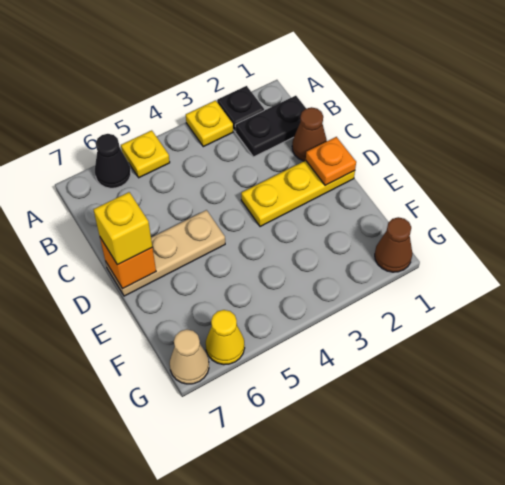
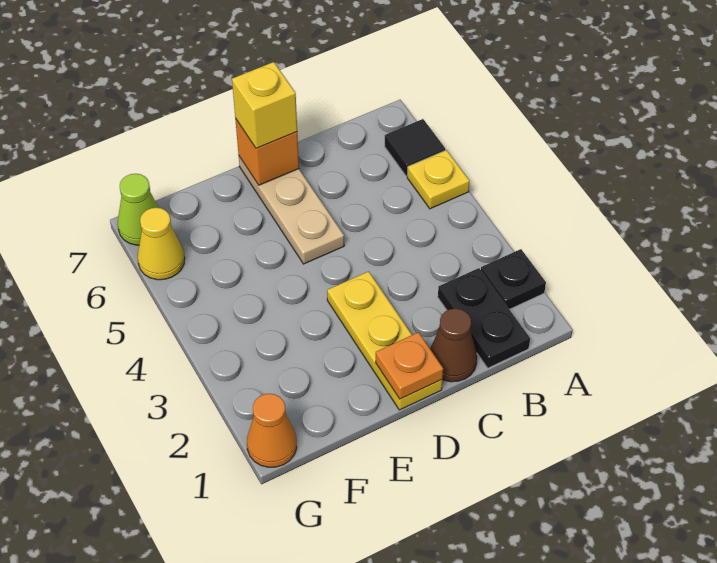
yellow 1x1 plate [186,100,233,147] -> none
black 1x1 cone [95,134,131,188] -> black 1x1 tile [384,119,445,176]
brown 1x1 cone [375,217,413,272] -> orange 1x1 cone [247,394,297,467]
tan 1x1 cone [170,329,209,384] -> lime 1x1 cone [118,174,158,245]

